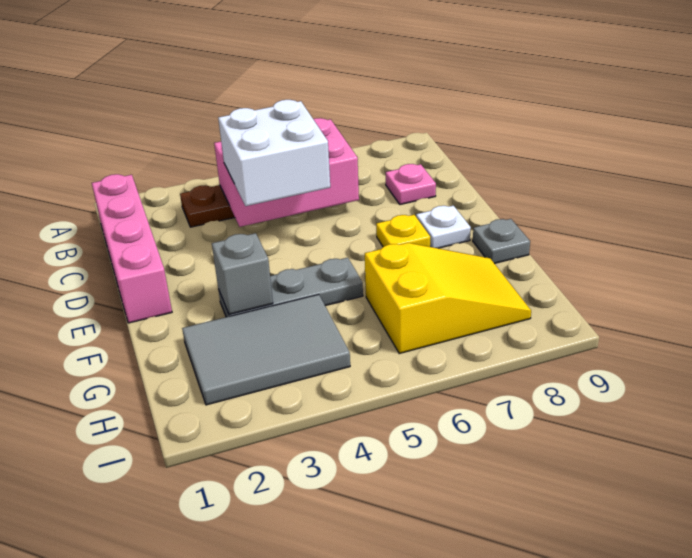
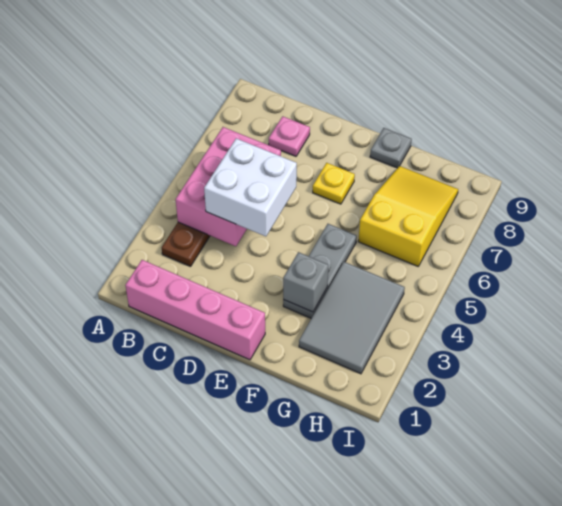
white 1x1 plate [416,206,471,248] -> none

